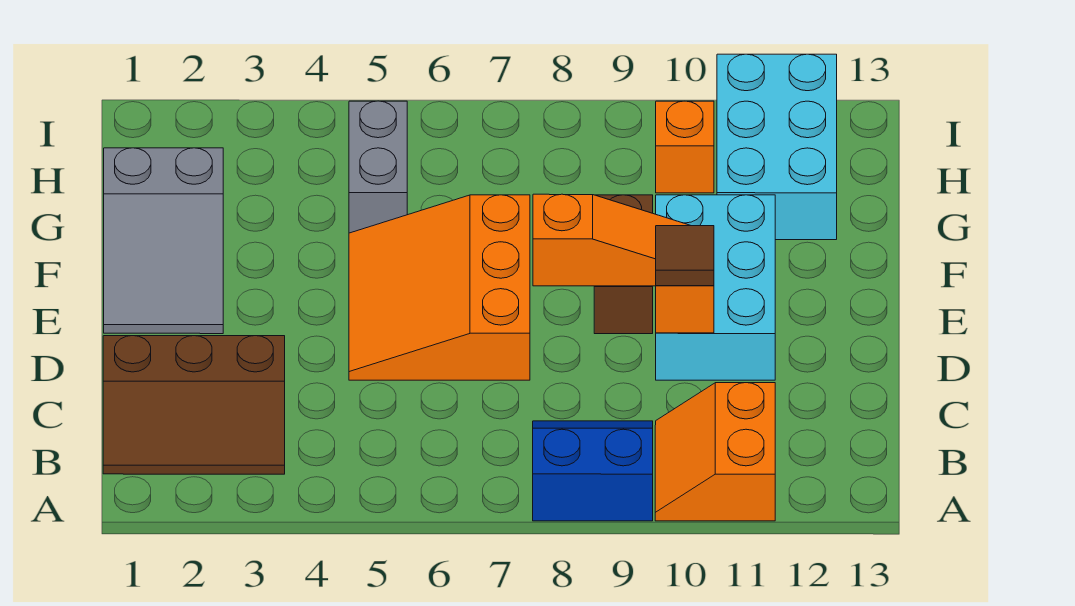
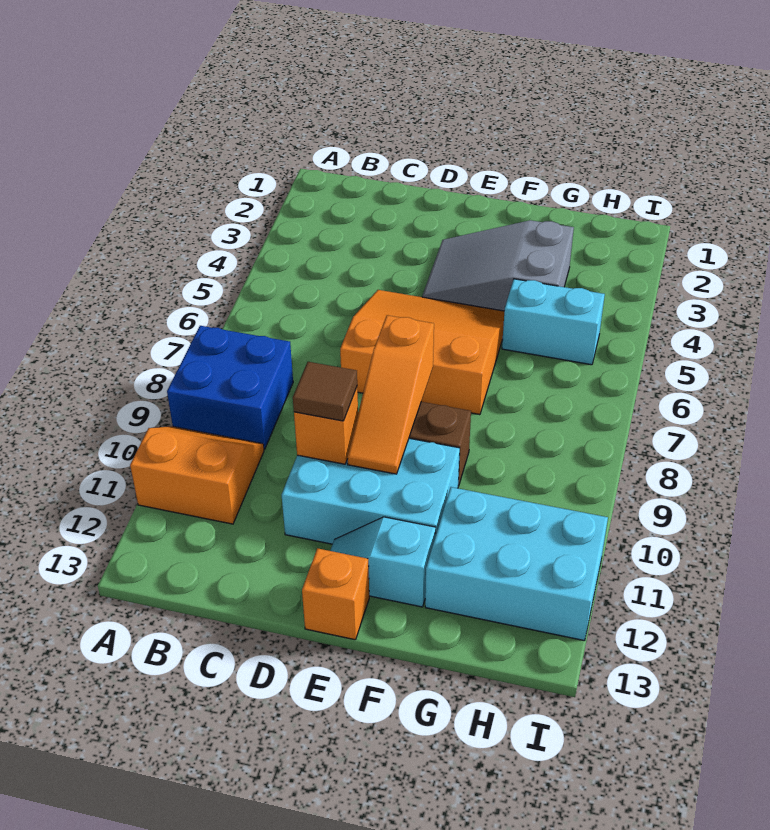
blue 2x2 slope [533,421,653,521] -> blue 2x2 brick [167,326,293,449]
brown 2x3 slope [103,336,285,474] -> none
grey 2x3 slope [104,148,223,334] -> grey 2x3 slope moved to [422,220,574,311]
none -> cyan 1x2 slope [330,517,436,607]
grey 1x2 brick [349,101,407,233] -> cyan 1x2 brick [502,279,605,365]
orange 1x1 brick [656,101,714,193] -> orange 1x1 brick moved to [302,548,369,640]

